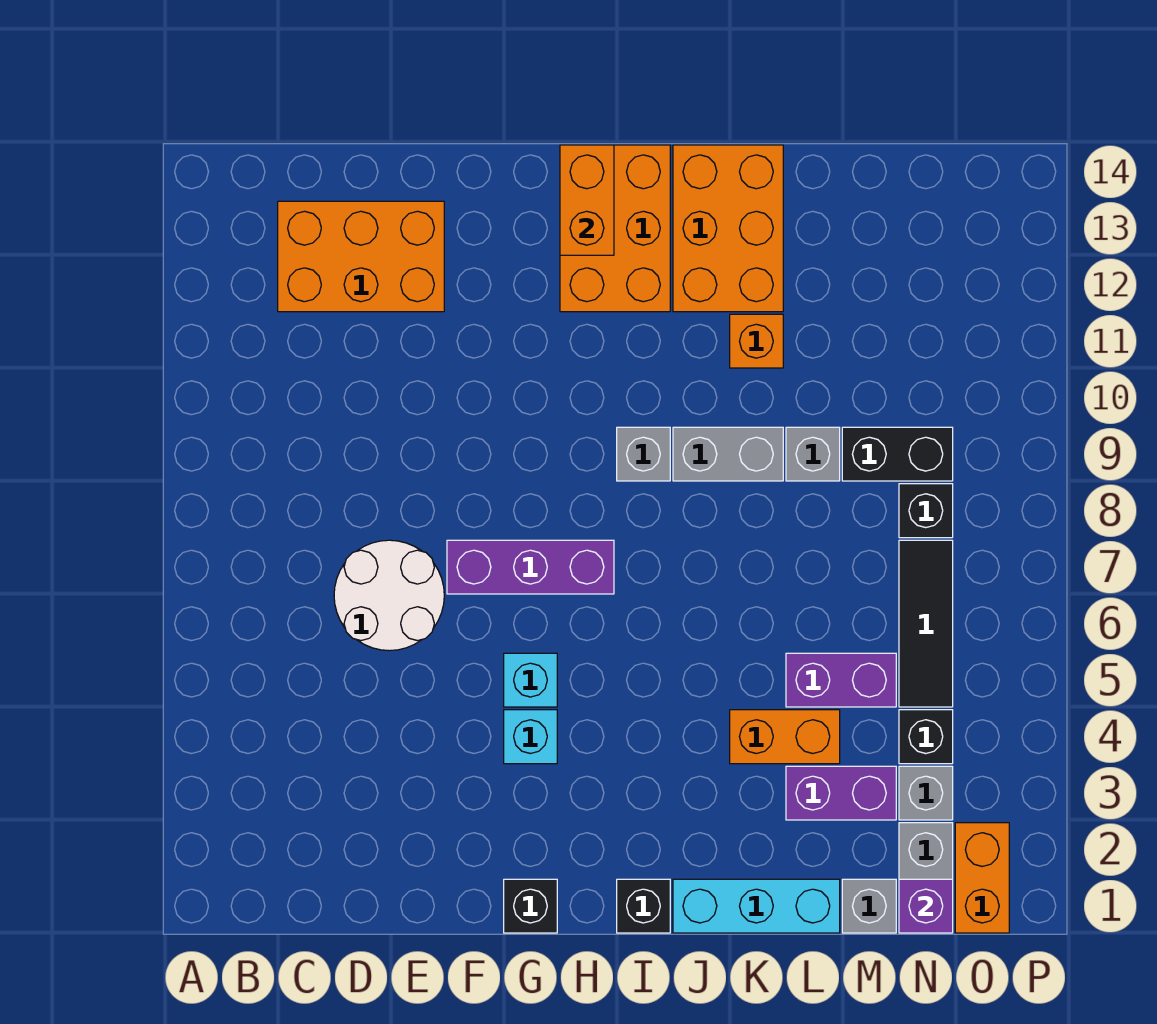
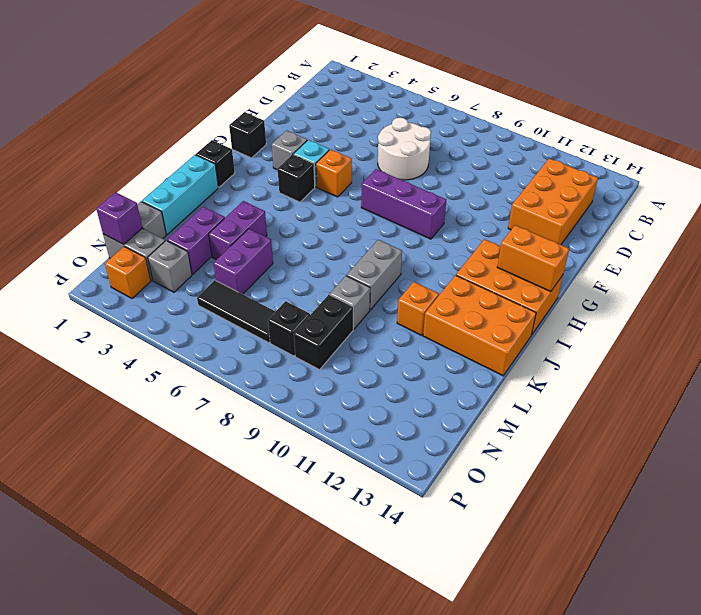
purple 1x3 brick [447,540,614,594] -> purple 1x3 brick turned to [361,169,446,239]
cyan 1x1 brick [504,653,557,707] -> orange 1x1 brick [316,149,352,197]
grey 1x1 brick [617,427,670,481] -> grey 1x1 brick moved to [272,130,307,170]
orange 1x2 brick [730,710,840,764] -> purple 1x2 brick [209,201,267,260]
black 1x1 brick [899,710,953,764] -> black 1x1 brick moved to [278,154,315,202]
orange 1x2 brick [955,823,1009,933] -> orange 1x1 brick [105,247,151,299]

